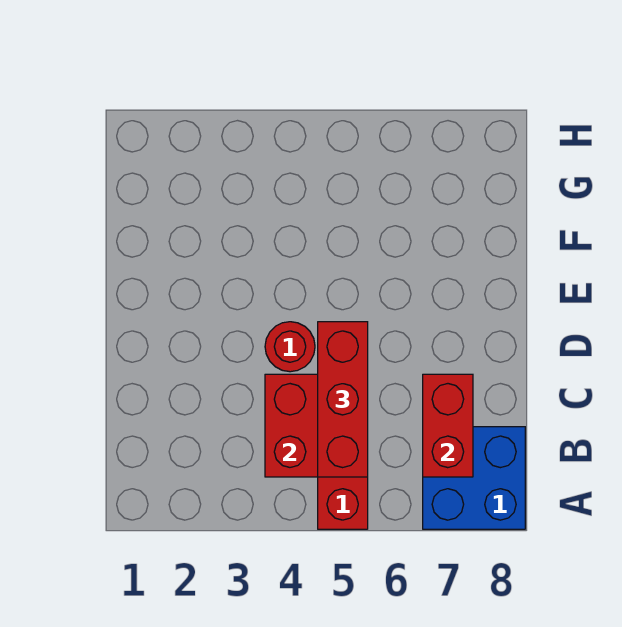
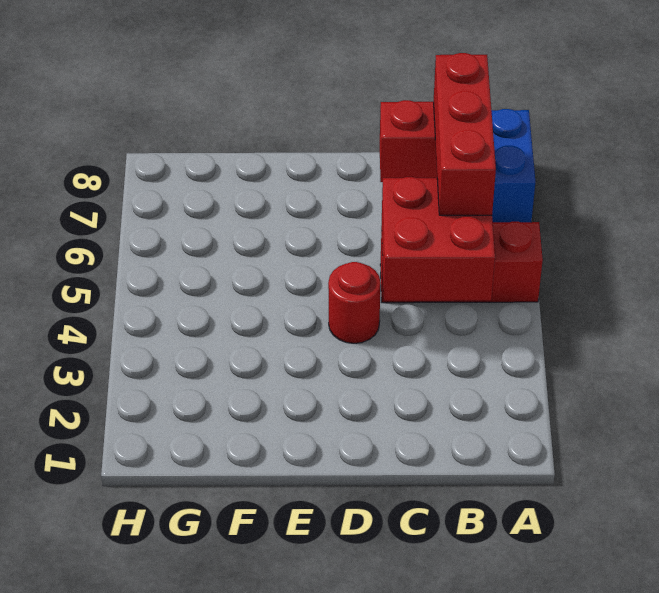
red 1x3 brick [318,322,368,477] -> red 1x3 brick turned to [434,53,496,215]

